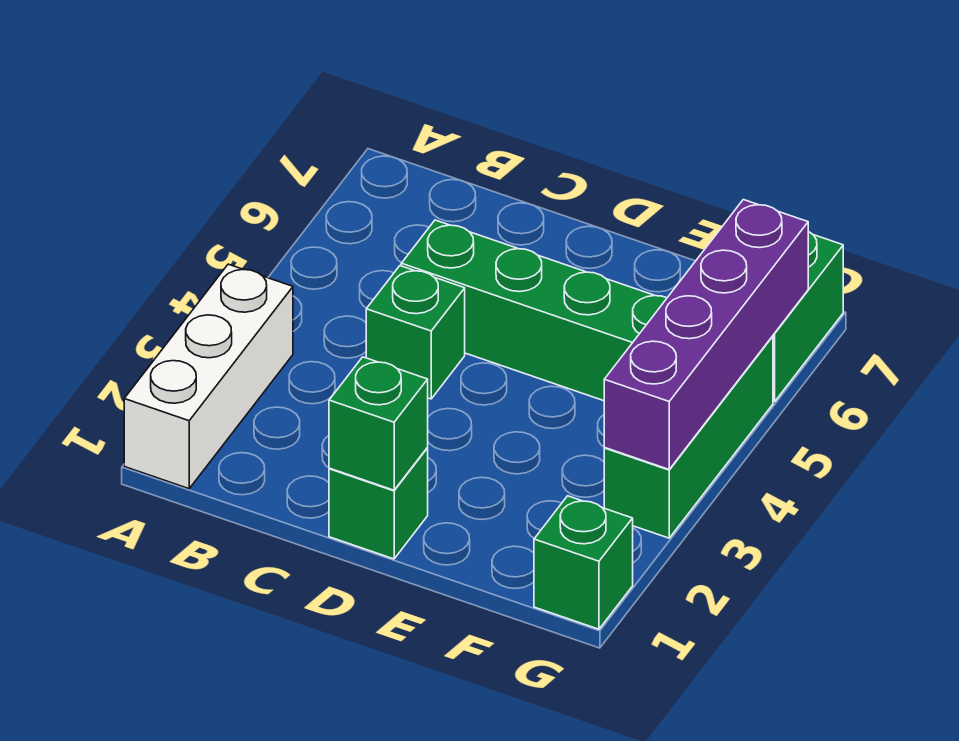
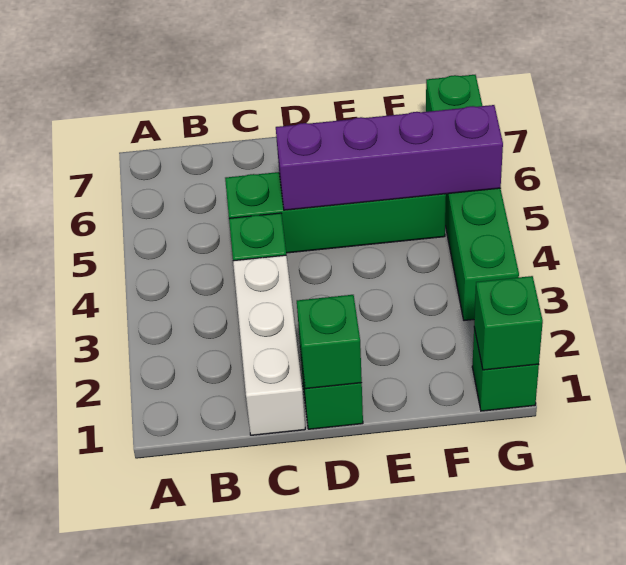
white 1x3 brick [124,264,293,489] -> white 1x3 brick moved to [233,255,305,435]
none -> green 1x1 brick [474,276,543,370]
purple 1x4 brick [604,200,808,469] -> purple 1x4 brick turned to [276,105,503,210]

